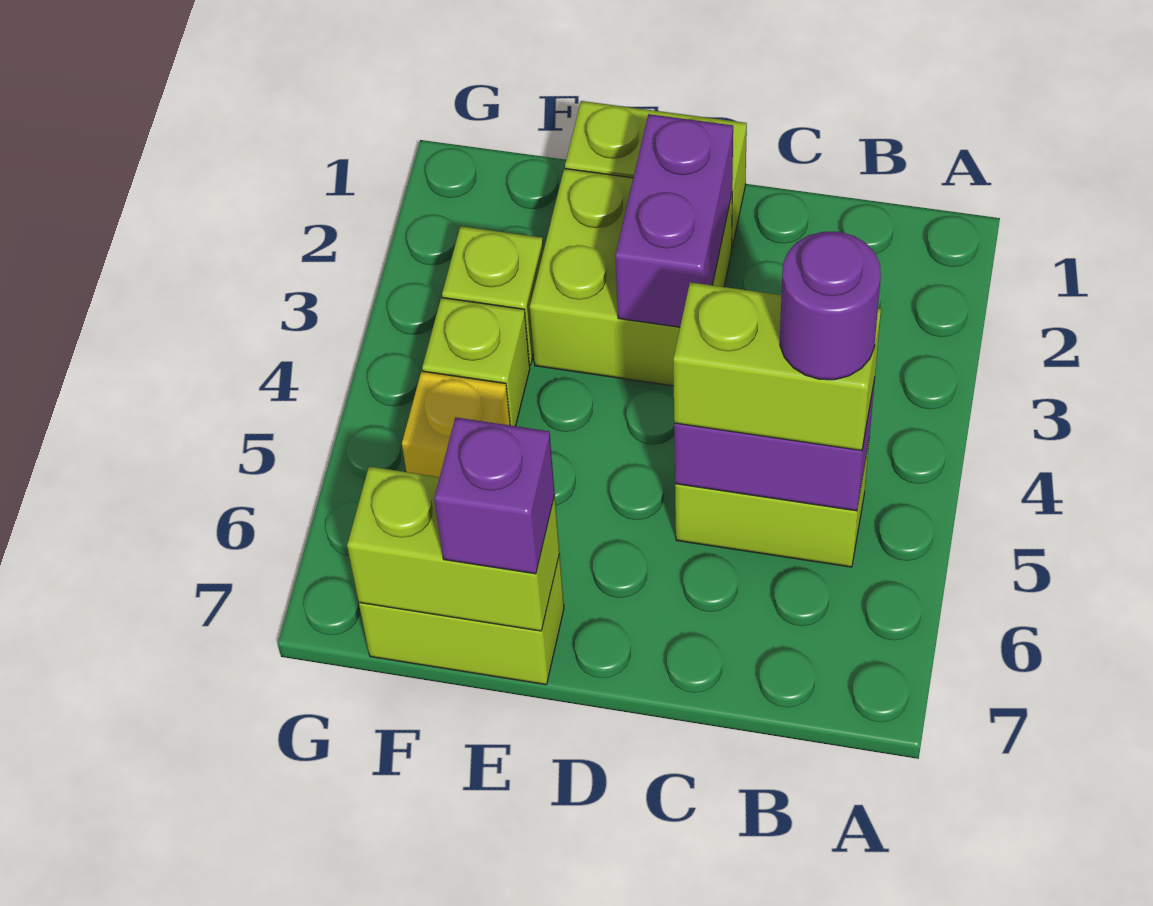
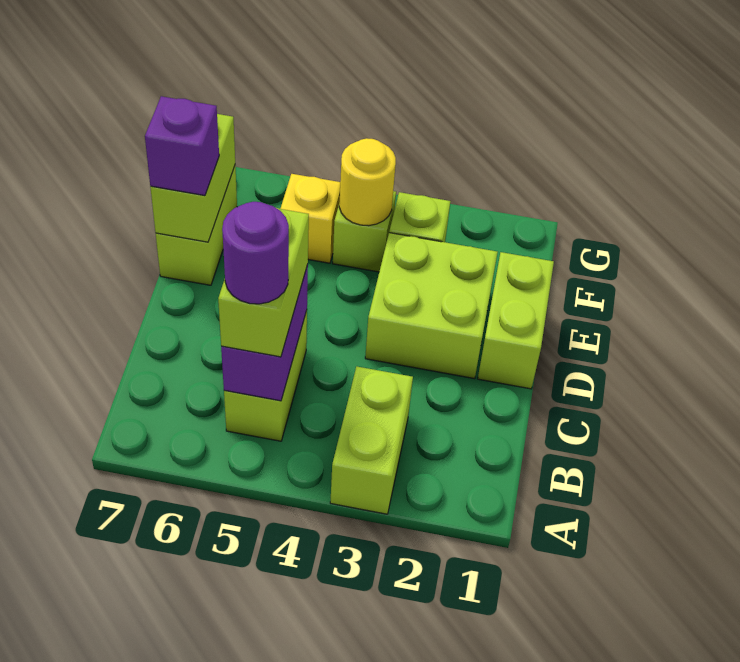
none -> lime 1x2 brick [330,366,413,514]
purple 1x2 brick [615,114,733,327] -> none
none -> yellow 1x1 round brick [339,138,396,226]

